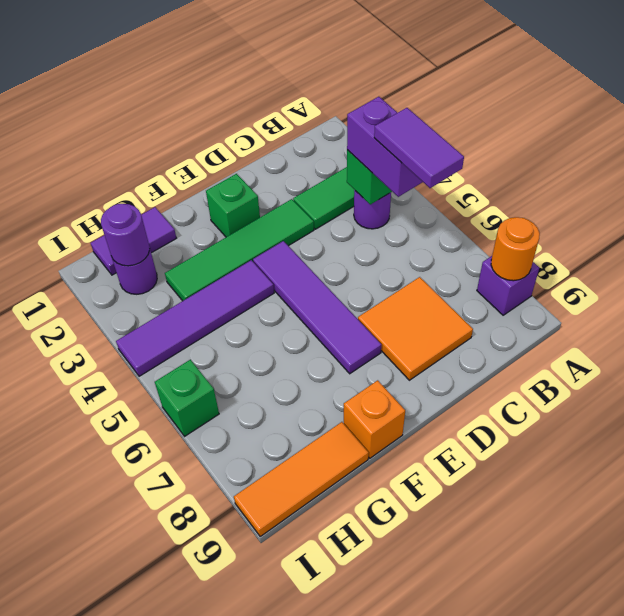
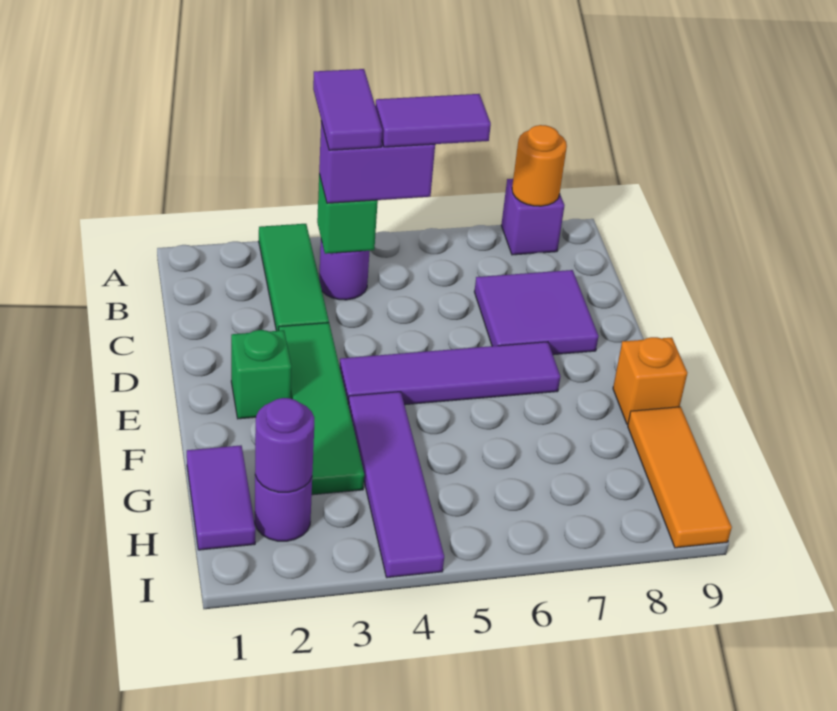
none -> purple 1x2 tile [313,69,382,150]
orange 2x2 tile [358,277,473,380] -> purple 2x2 tile [474,270,599,355]
green 1x1 brick [155,360,219,436] -> none

